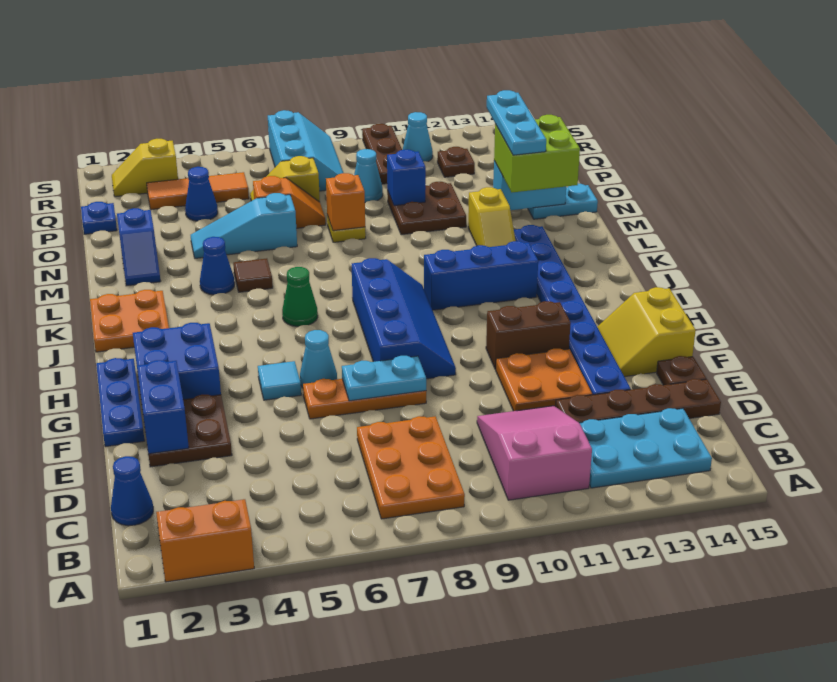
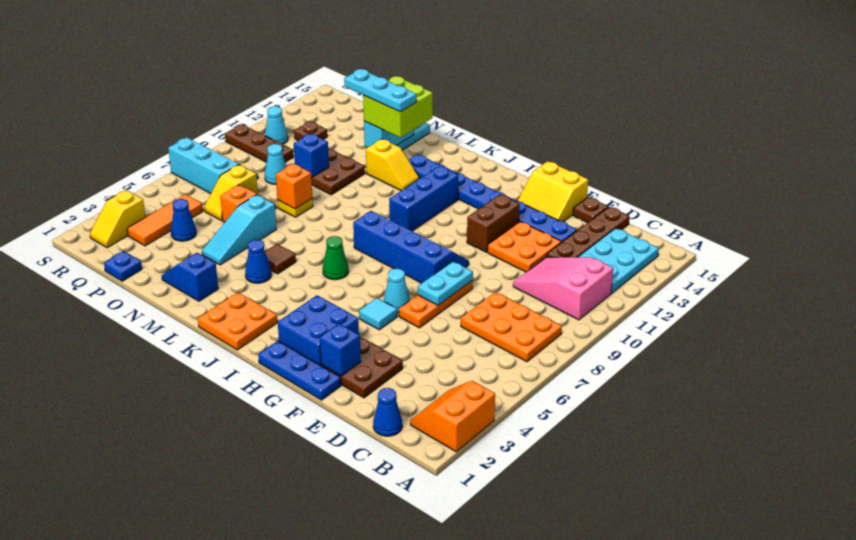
blue 1x2 brick [137,360,189,454] -> blue 1x1 brick [320,324,361,376]
blue 1x2 slope [117,208,160,286] -> blue 1x2 slope turned to [162,253,218,301]

